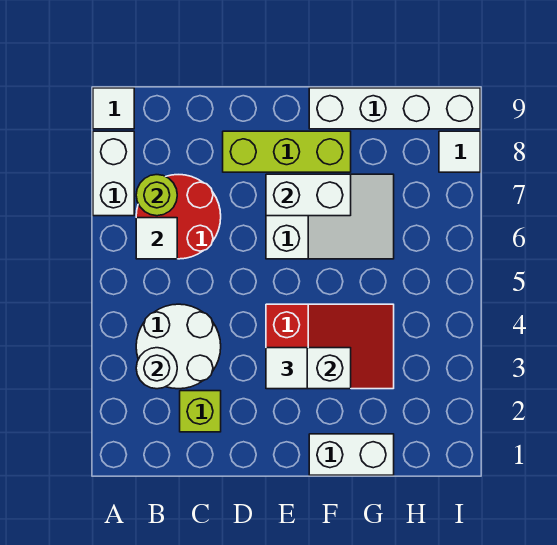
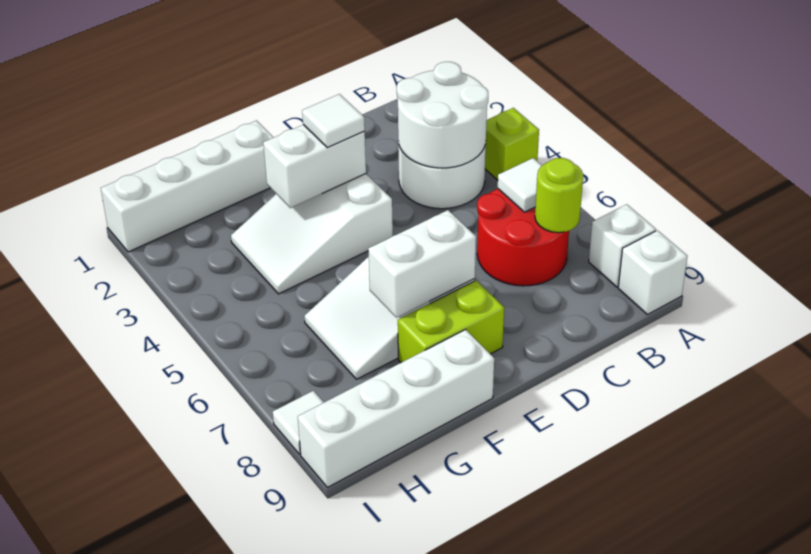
white 1x2 brick [93,131,134,216] -> white 1x1 brick [589,204,656,287]
white 1x1 tile [93,88,134,129] -> white 1x1 brick [618,230,687,315]
white 1x1 round brick [136,348,177,389] -> white 2x2 round brick [397,62,488,168]
lime 1x1 brick [180,391,221,432] -> lime 1x1 brick moved to [485,108,539,180]
lime 1x3 brick [223,131,351,172] -> lime 1x2 brick [398,280,504,363]
red 2x3 slope [266,304,394,389] -> white 2x3 slope [231,174,393,294]
white 1x2 brick [309,434,394,475] -> white 1x4 brick [101,121,274,252]

